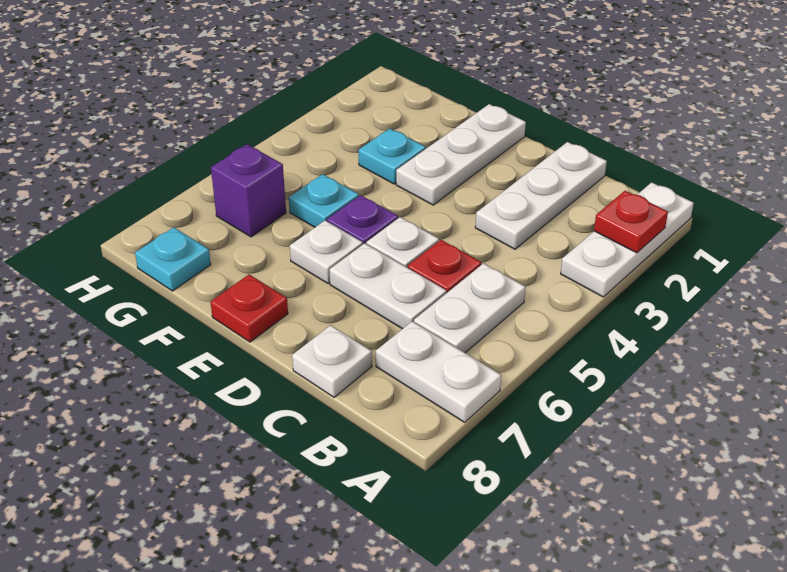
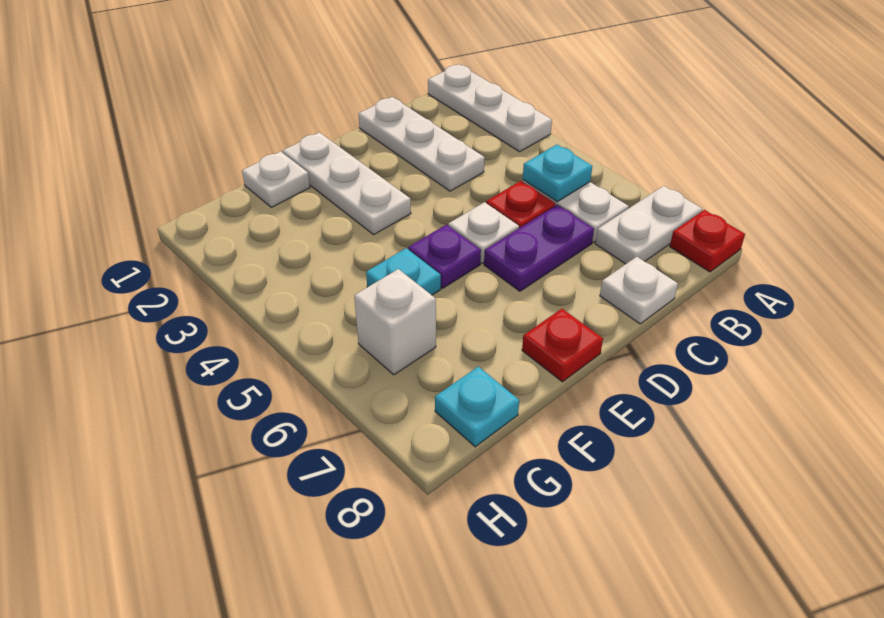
red 1x1 plate [594,191,668,253] -> red 1x1 plate moved to [670,210,745,272]
white 1x2 plate [330,243,446,329] -> purple 1x2 plate [484,205,594,291]
white 1x1 plate [290,221,363,283] -> white 1x1 plate moved to [242,151,310,207]
cyan 1x1 plate [359,129,426,184] -> cyan 1x1 plate moved to [523,145,592,202]
purple 1x1 brick [211,144,286,237] -> white 1x1 brick [354,269,436,375]

